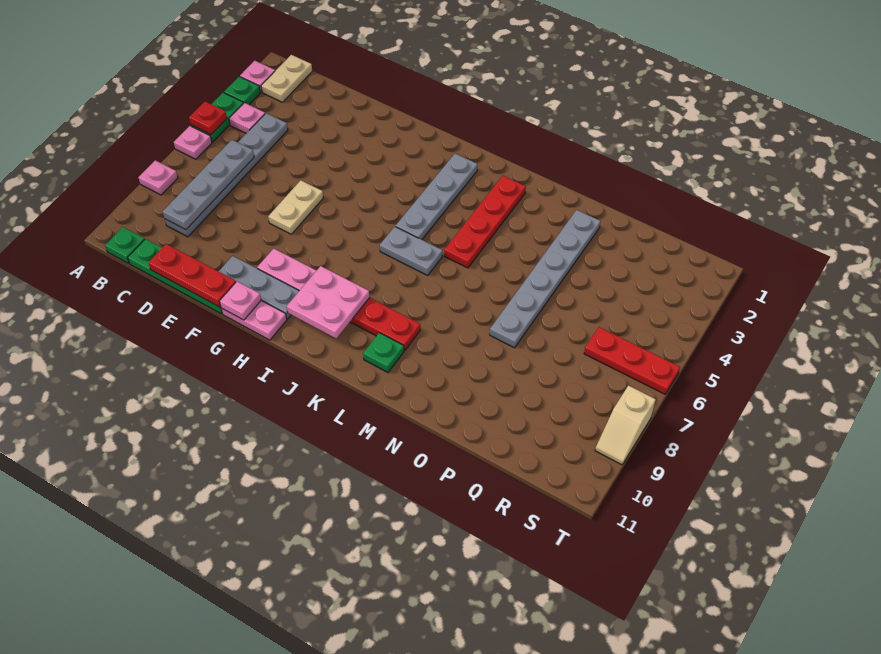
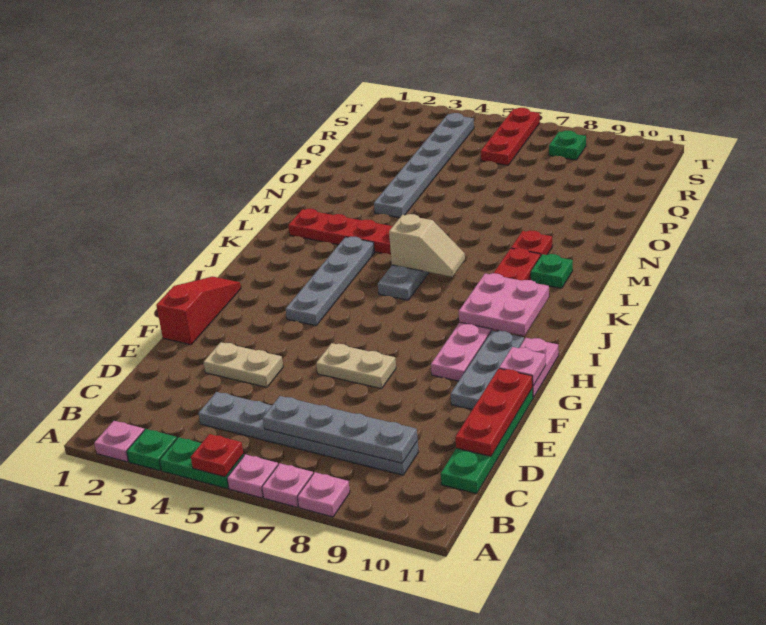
tan 1x2 plate [261,55,312,102] -> tan 1x2 plate moved to [204,342,283,387]
pink 1x1 plate [229,103,265,133] -> pink 1x1 plate moved to [262,463,313,507]
green 1x1 plate [105,227,145,263] -> green 1x1 plate moved to [549,131,586,160]
none -> red 1x3 slope [156,277,241,345]
grey 1x4 plate [396,154,477,240] -> grey 1x4 plate turned to [286,237,375,326]
none -> red 1x1 plate [511,231,552,255]
grey 1x6 plate [490,210,600,348] -> grey 1x6 plate turned to [374,113,474,218]
tan 1x2 slope [595,386,656,465] -> tan 1x2 slope moved to [389,214,465,277]

